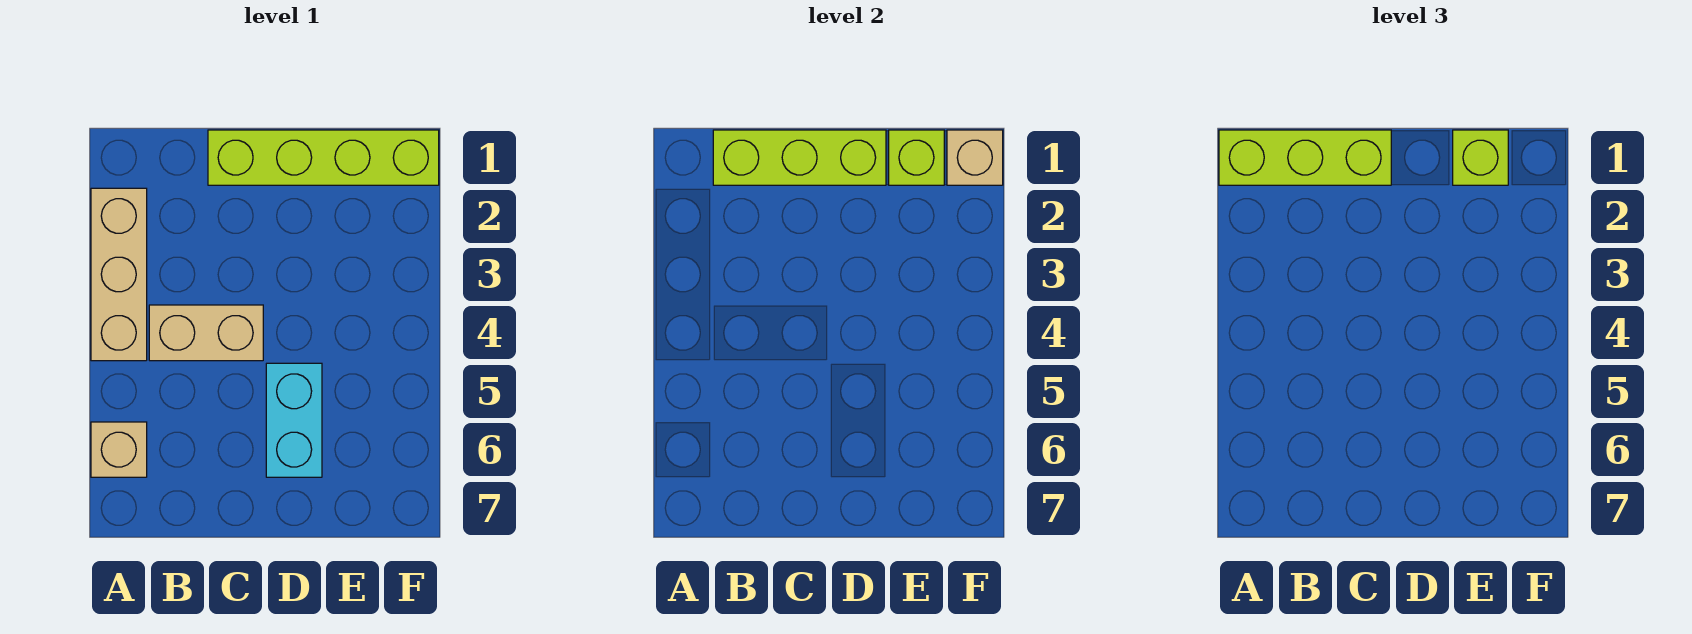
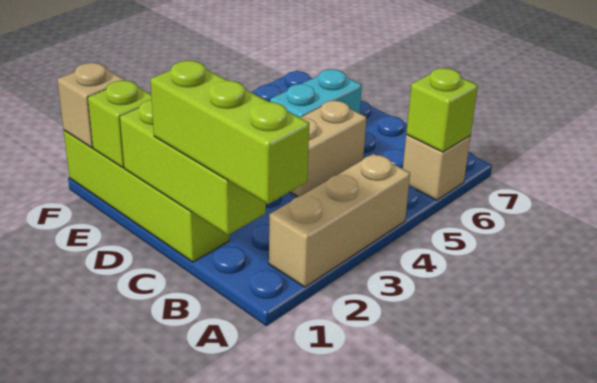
tan 1x2 brick [149,305,263,361] -> tan 1x2 brick turned to [290,101,366,197]
lime 1x1 brick [1453,130,1508,185] -> lime 1x1 brick moved to [406,68,478,152]

